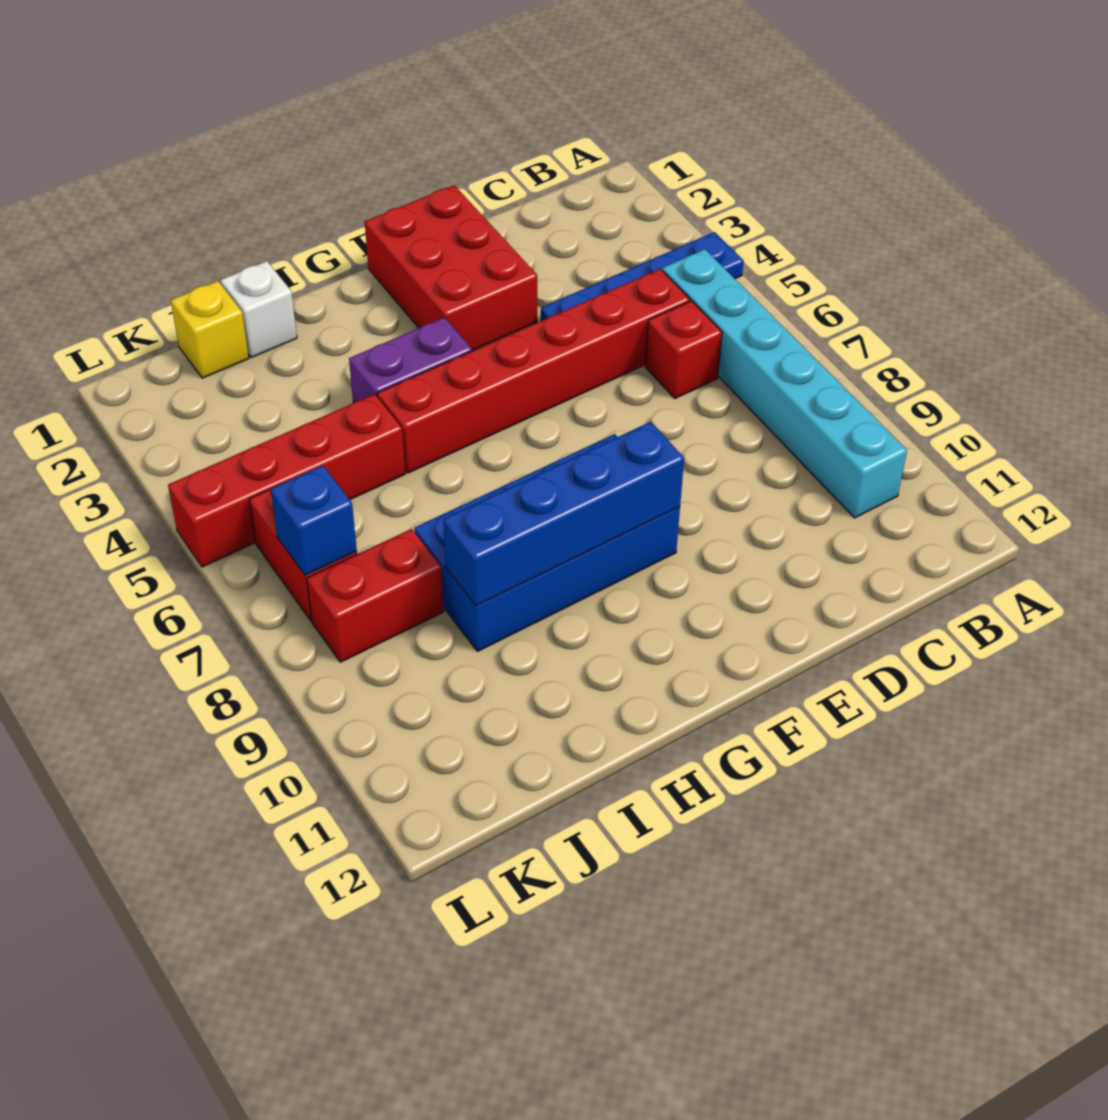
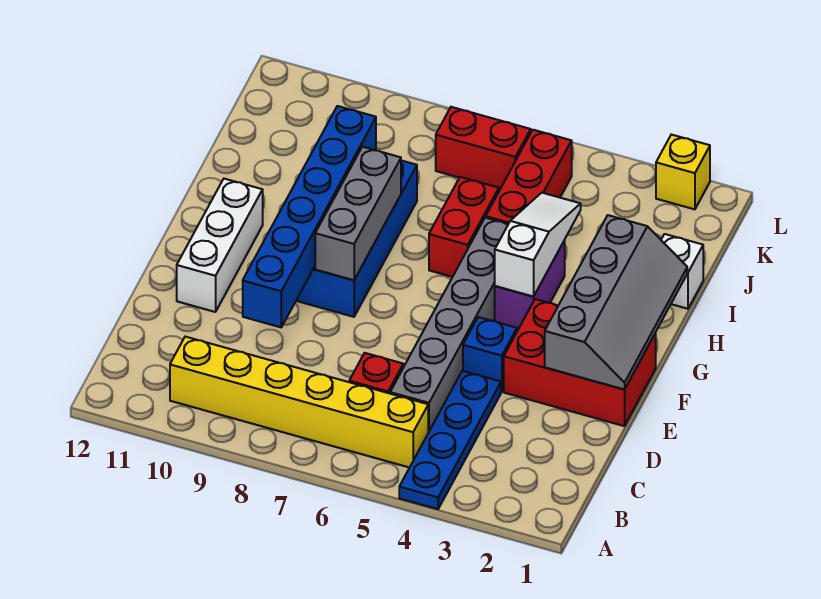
cyan 1x6 brick [662,249,907,518] -> yellow 1x6 brick [170,337,428,467]
red 1x6 brick [377,269,690,473] -> grey 1x6 brick [390,218,508,432]
none -> grey 2x4 slope [545,215,687,390]
none -> white 1x3 brick [177,179,263,312]
none -> grey 1x3 brick [315,147,401,280]
blue 1x4 brick [443,422,684,606] -> blue 1x6 brick [243,106,376,327]
none -> white 1x3 slope [495,193,581,297]
red 1x4 brick [168,394,405,567] -> red 1x3 brick [486,130,572,224]
yellow 1x1 brick [171,281,249,378] -> yellow 1x1 brick moved to [656,135,710,209]
red 1x2 brick [307,529,444,662] -> red 1x2 brick moved to [429,177,499,277]
blue 1x1 brick [271,466,357,575] -> blue 1x1 brick moved to [463,317,517,392]

